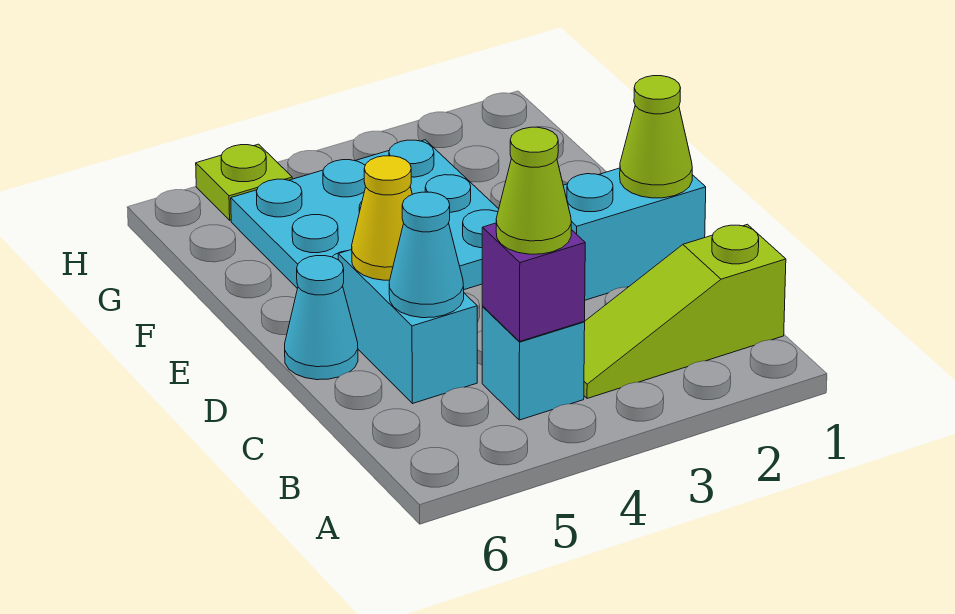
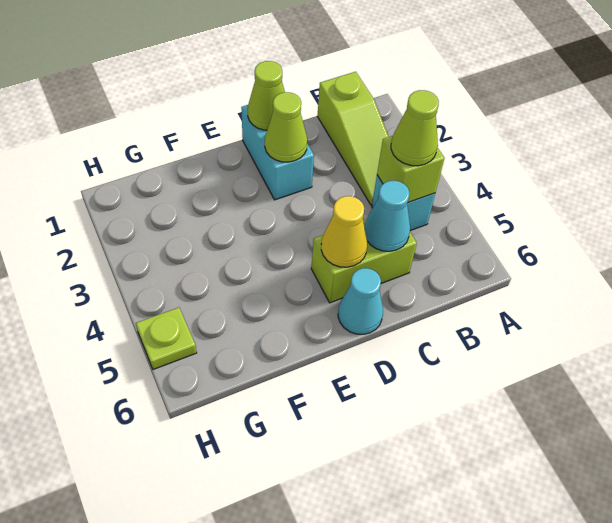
purple 1x1 brick [482,223,585,341] -> lime 1x1 brick [377,136,445,202]
cyan 1x2 brick [338,250,477,404] -> lime 1x2 brick [311,220,417,303]
none -> lime 1x1 cone [265,92,307,162]
cyan 3x3 plate [231,140,499,290] -> none

